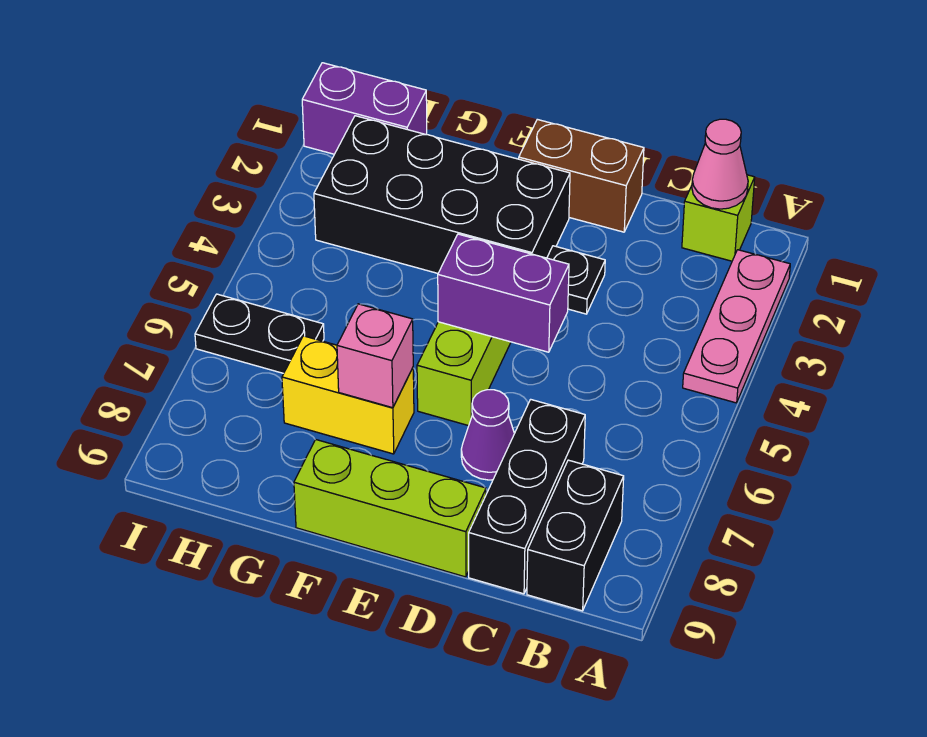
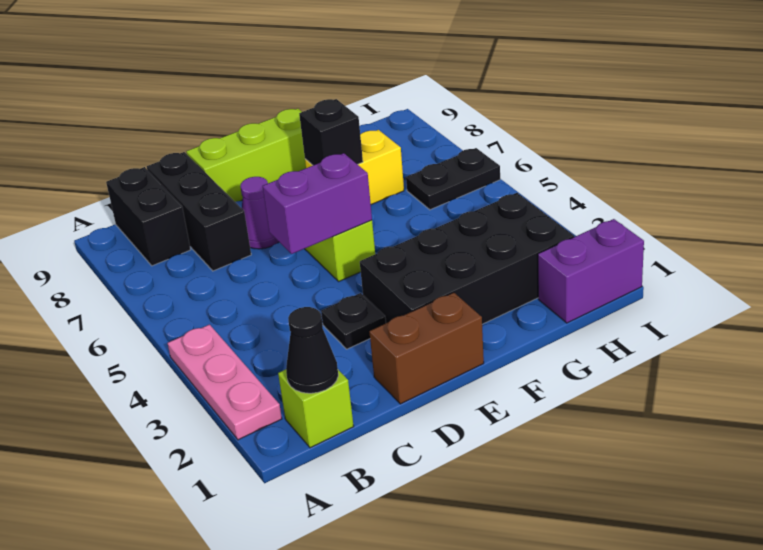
pink 1x1 cone [692,119,748,209] -> black 1x1 cone [286,307,338,393]
pink 1x1 brick [337,304,413,408] -> black 1x1 brick [299,99,363,165]

